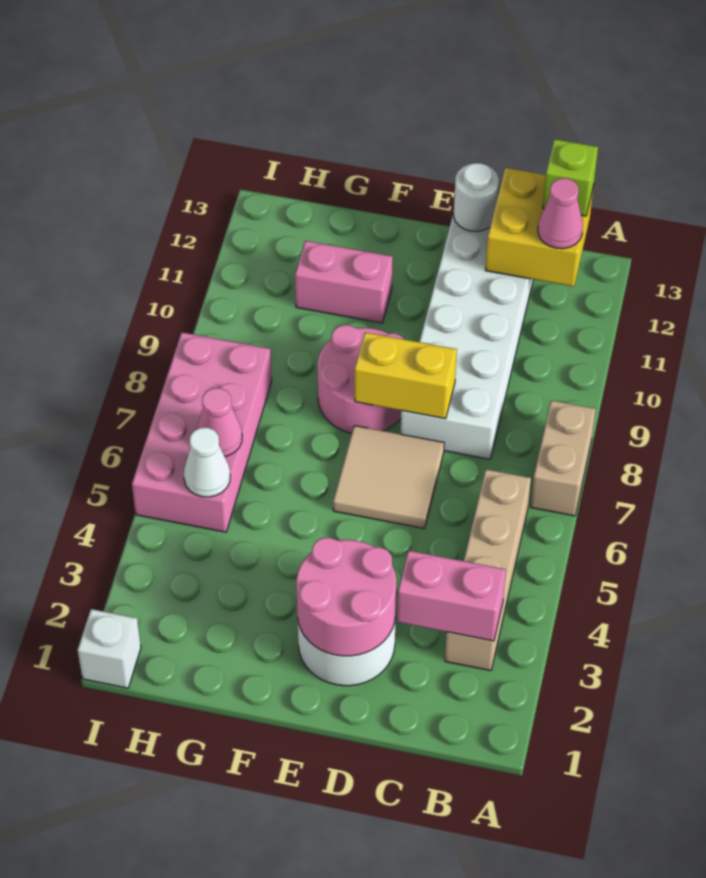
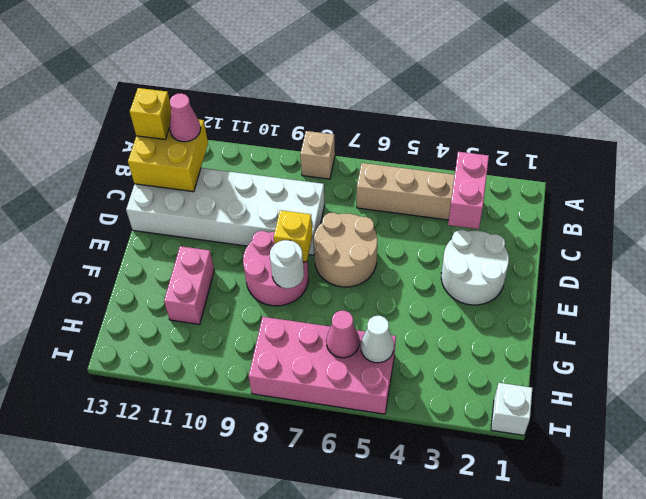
tan 1x2 brick [531,400,596,516] -> tan 1x1 brick [300,131,335,179]
lime 1x1 brick [543,139,598,216] -> yellow 1x1 brick [130,88,171,139]
pink 2x2 round brick [296,538,396,656] -> none
tan 2x2 tile [333,426,444,529] -> tan 2x2 round brick [314,213,377,287]
yellow 1x2 brick [355,332,457,419] -> yellow 1x1 brick [274,210,312,262]
white 1x1 round brick [454,163,499,232] -> white 1x1 round brick moved to [270,240,304,288]

